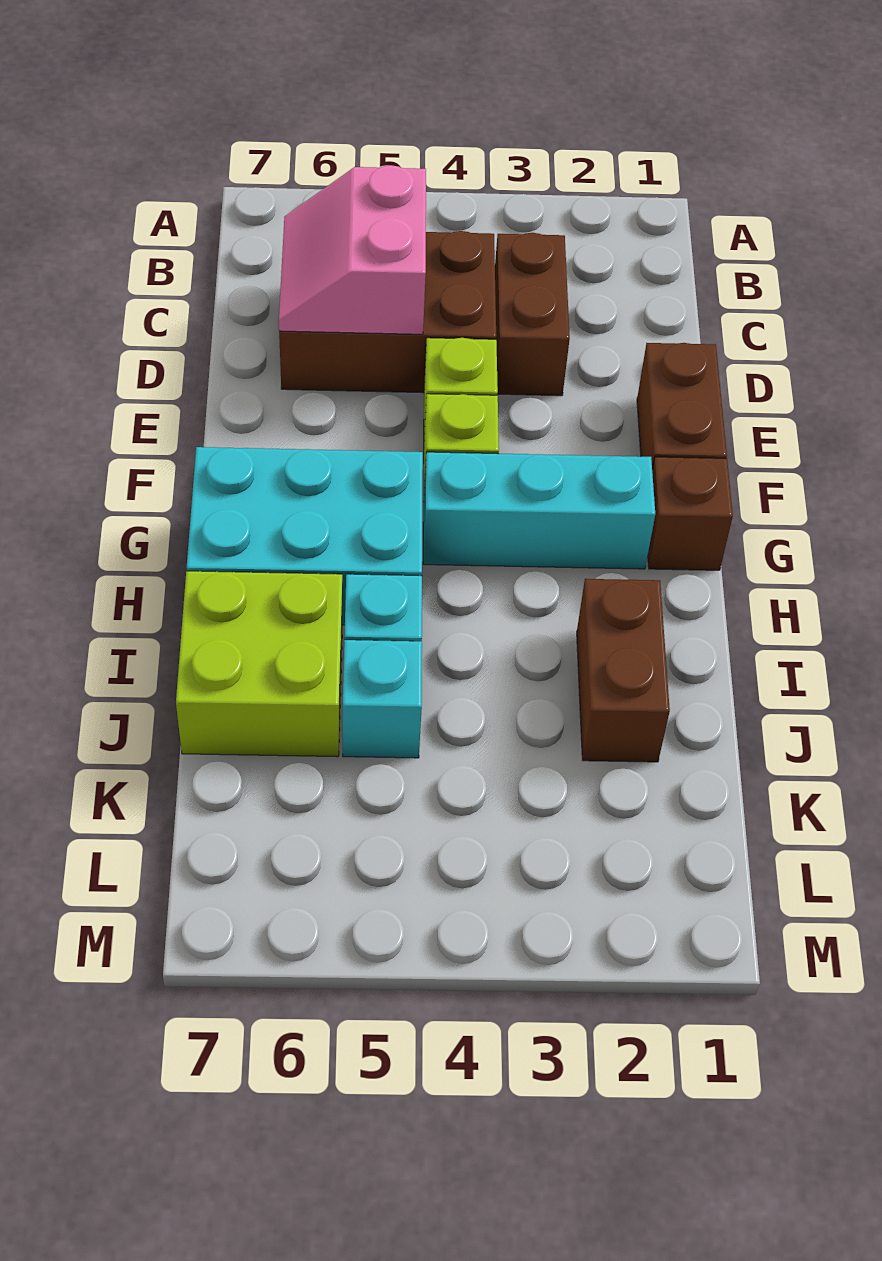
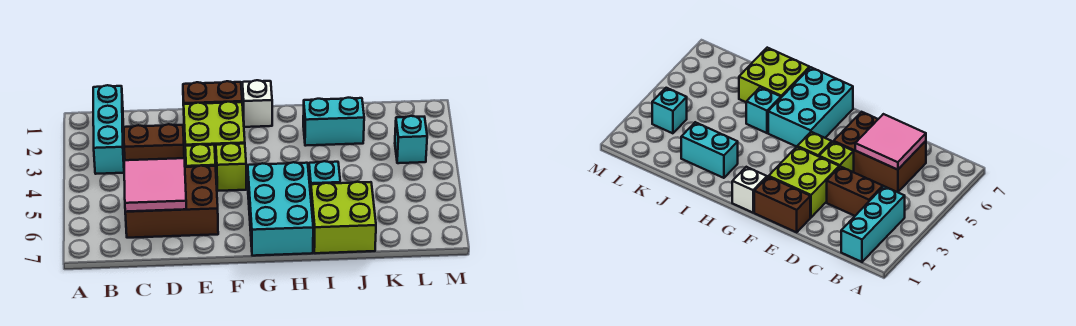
brown 2x3 brick [279,231,496,393] -> brown 2x3 brick turned to [125,166,218,238]
pink 2x2 slope [279,165,426,334] -> pink 2x2 tile [124,158,186,212]
none -> lime 2x2 brick [184,102,245,166]
brown 1x1 brick [648,457,733,570] -> white 1x1 brick [242,80,272,127]
cyan 1x3 brick [423,452,655,569] -> cyan 1x3 brick moved to [93,85,124,174]
brown 1x2 brick [577,579,670,762] -> cyan 1x2 brick [303,98,364,146]
cyan 1x1 brick [343,640,422,758] -> cyan 1x1 brick moved to [395,116,427,163]

